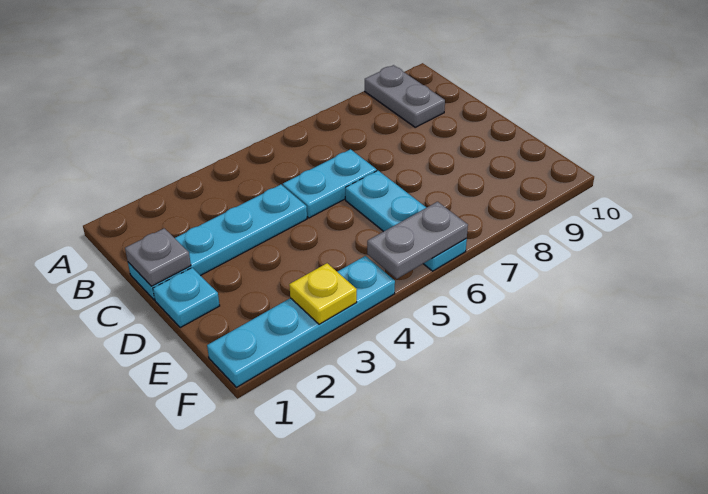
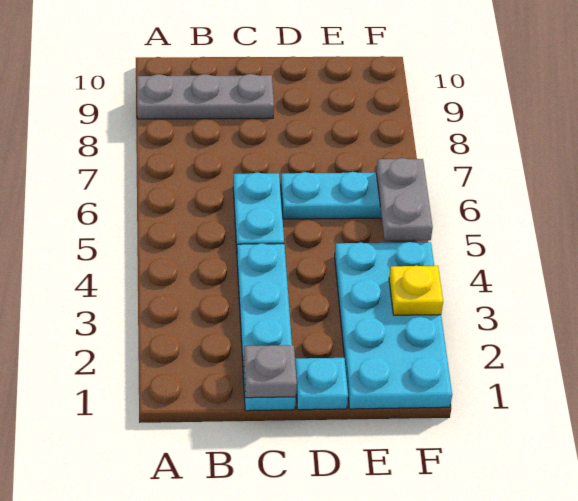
grey 1x2 plate [365,65,445,127] -> grey 1x3 plate [137,74,274,119]
cyan 1x4 plate [207,256,395,387] -> cyan 2x4 plate [335,242,452,409]

